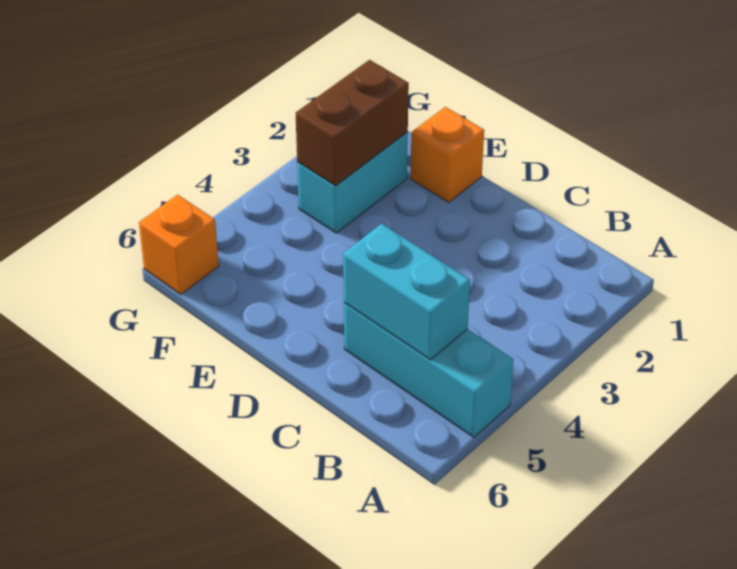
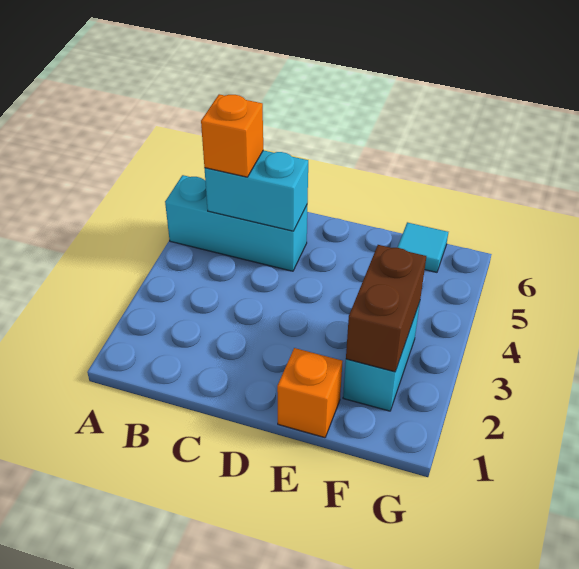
none -> cyan 1x1 tile [397,222,448,272]
orange 1x1 brick [139,195,219,294] -> orange 1x1 brick moved to [201,94,263,177]

